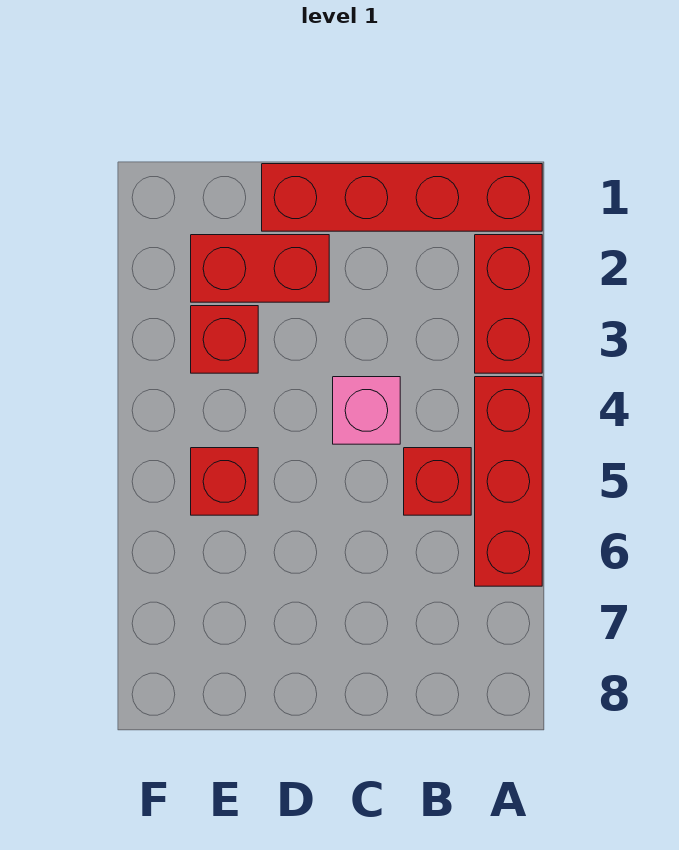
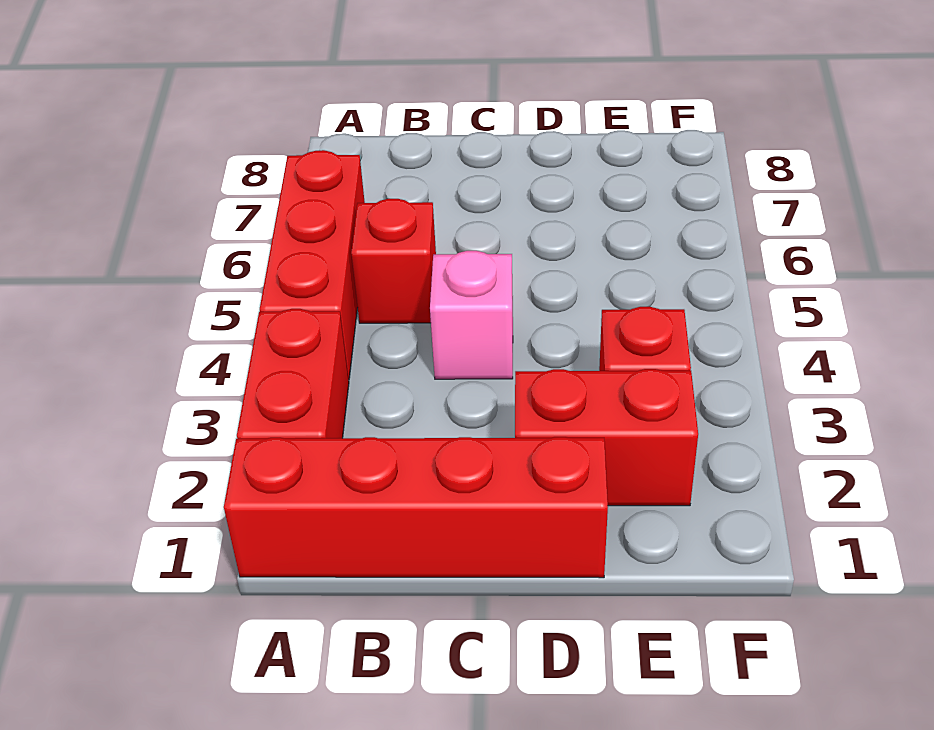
red 1x1 brick [191,448,258,515] -> none

